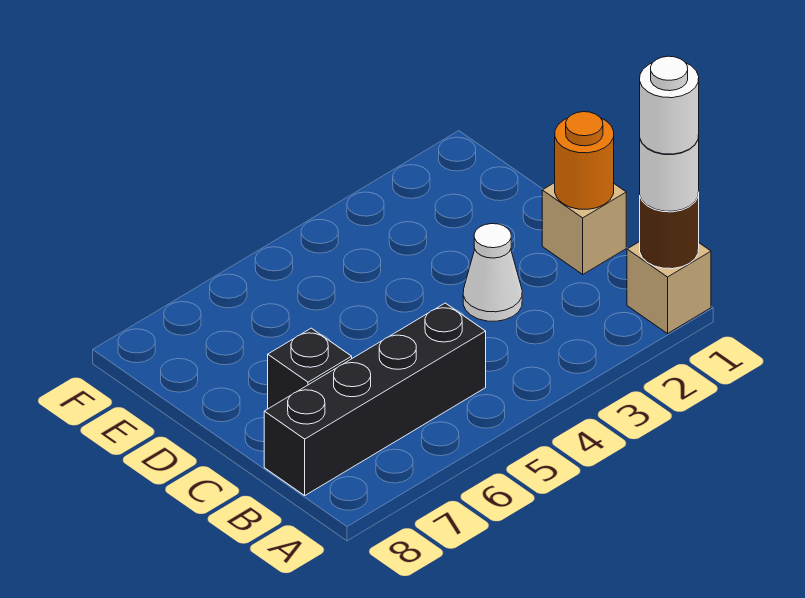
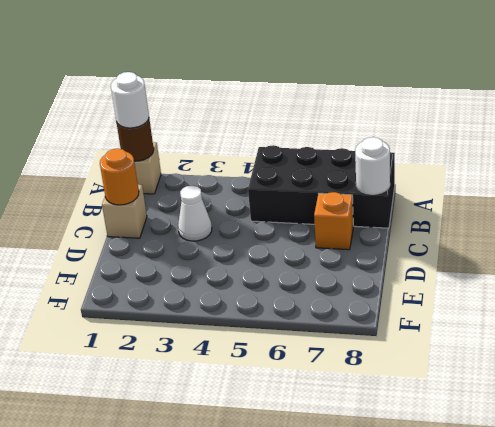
white 1x1 round brick [640,56,699,154] -> white 1x1 round brick moved to [355,137,390,194]
black 1x4 brick [264,303,486,495] -> black 2x4 brick [248,145,395,228]
black 1x1 brick [268,328,352,409] -> orange 1x1 brick [314,192,353,250]

